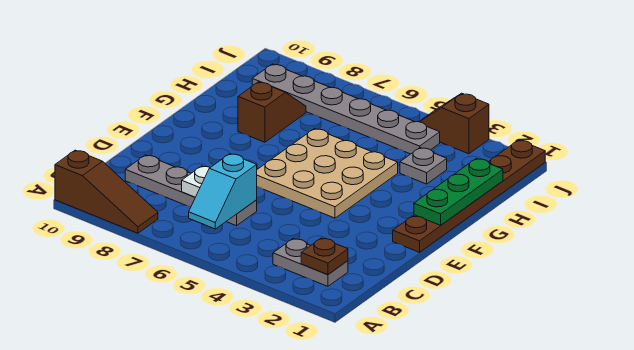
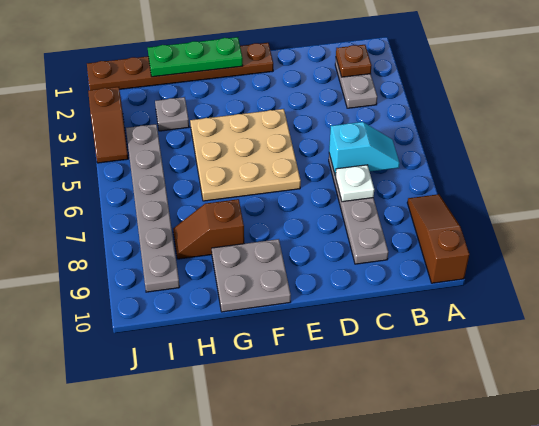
none -> grey 2x2 plate [212,239,291,312]

